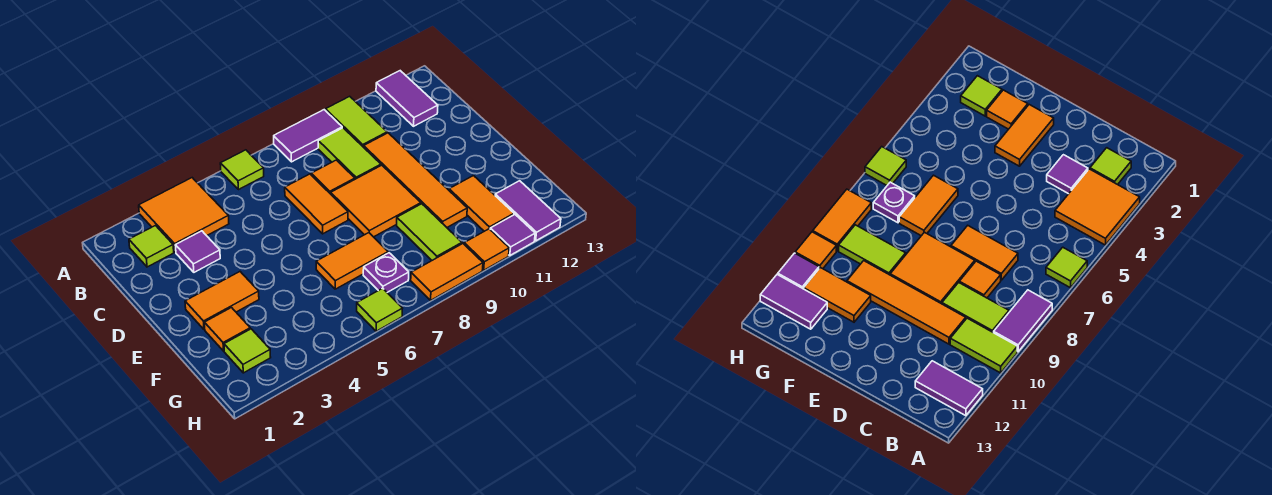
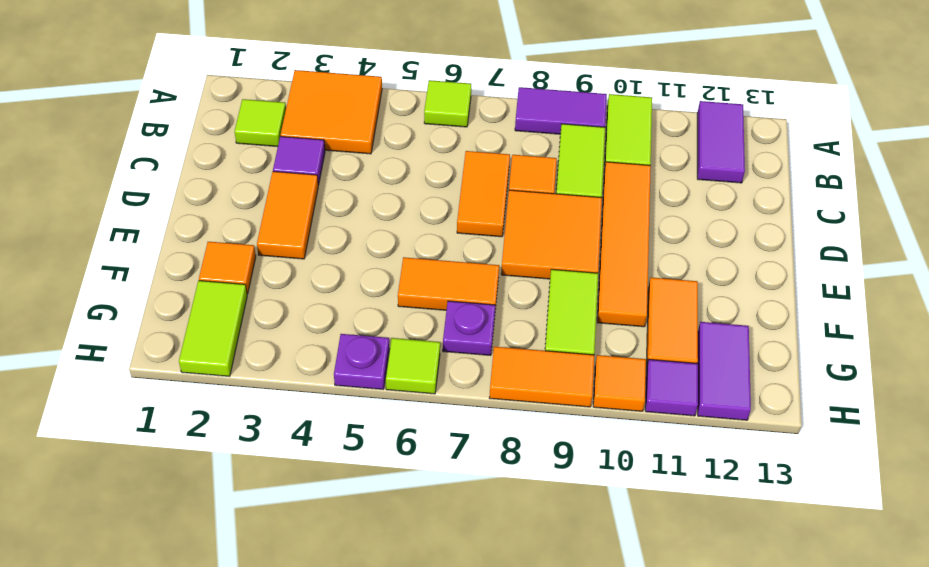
orange 1x2 tile [185,272,259,329] -> orange 1x2 tile turned to [257,172,318,259]
lime 1x1 tile [224,329,271,373] -> lime 1x2 tile [179,281,247,376]
none -> purple 1x1 plate [334,334,390,389]

